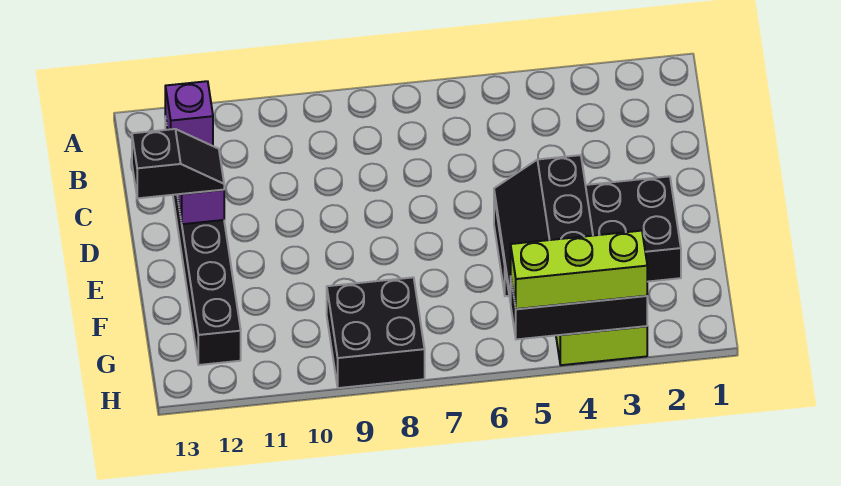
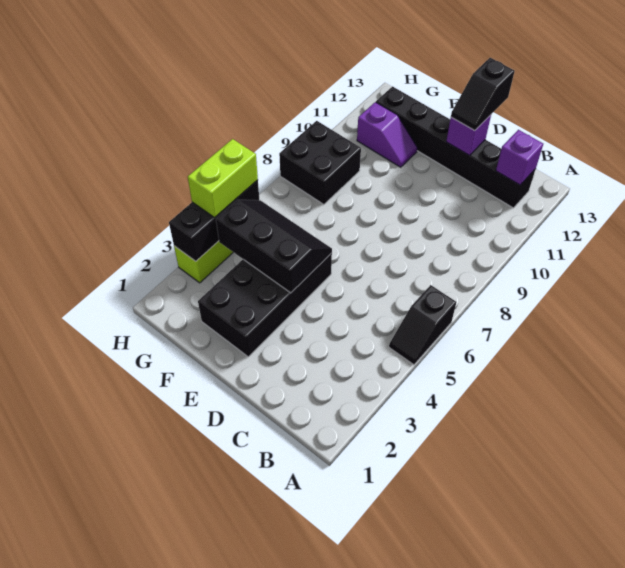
none -> black 1x2 slope [389,285,456,365]
none -> purple 1x2 slope [357,102,418,167]
lime 1x3 brick [511,231,647,309] -> lime 1x2 brick [188,139,258,217]

